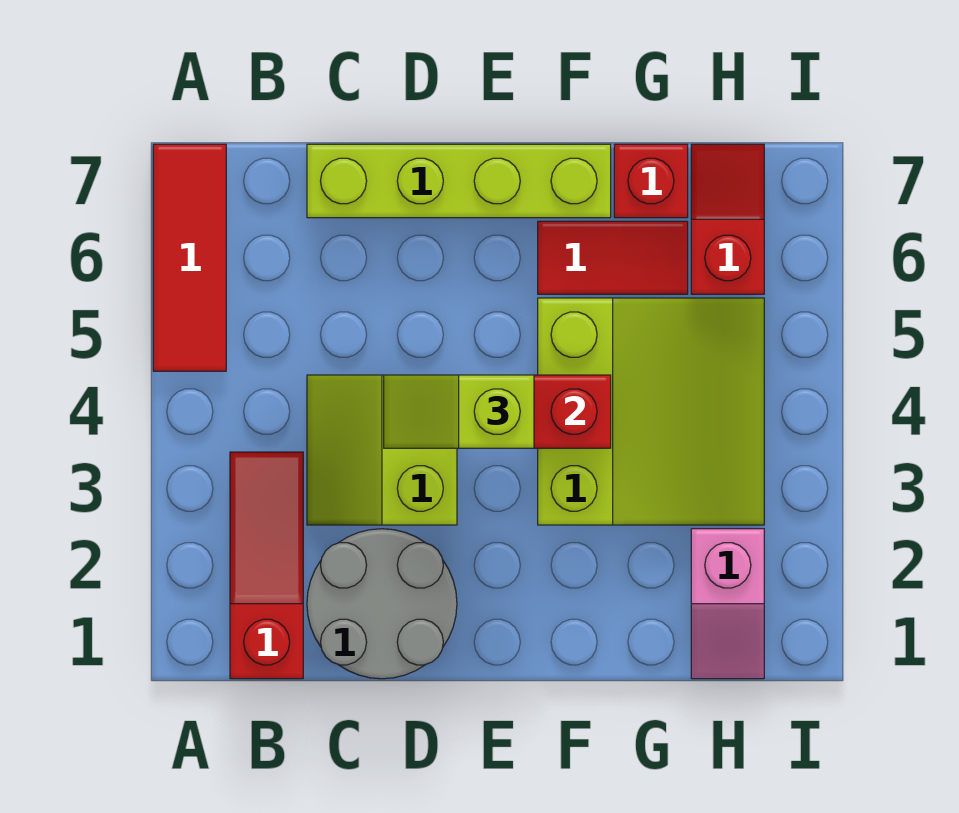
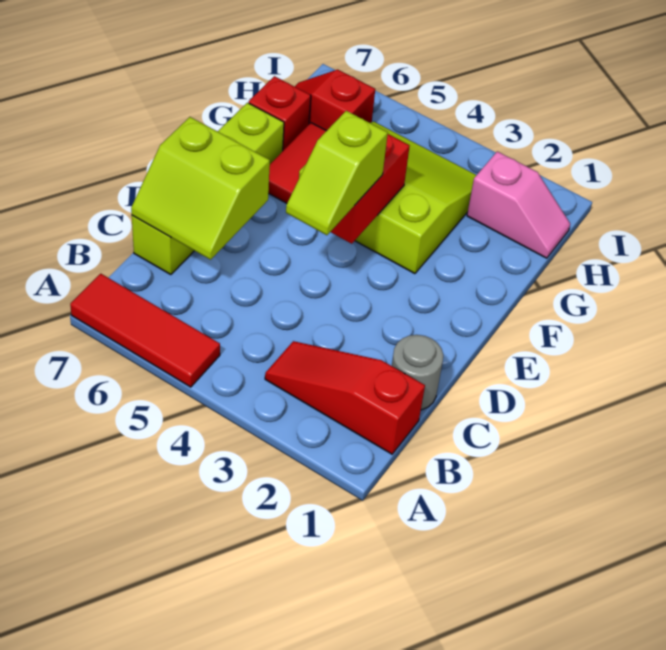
grey 2x2 round brick [307,529,457,679] -> grey 1x1 round brick [392,335,443,410]
lime 2x2 slope [307,375,457,525] -> lime 2x2 slope moved to [131,117,270,260]

